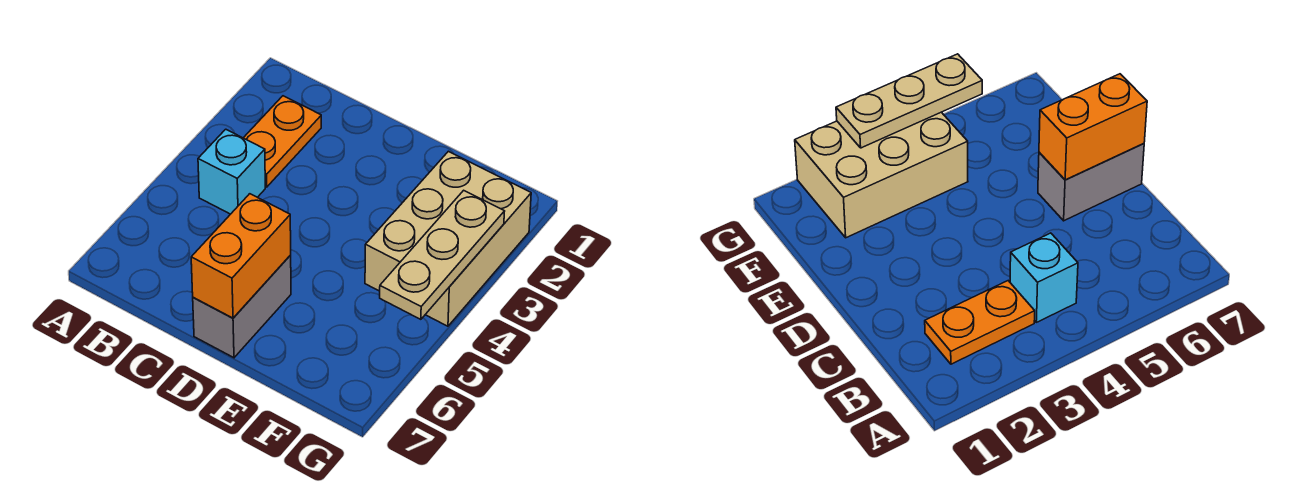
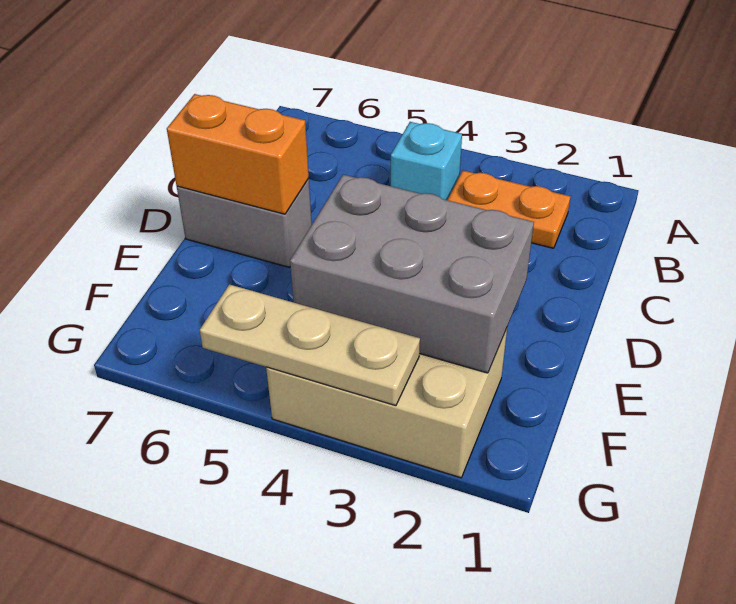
none -> grey 2x3 brick [290,175,534,373]

